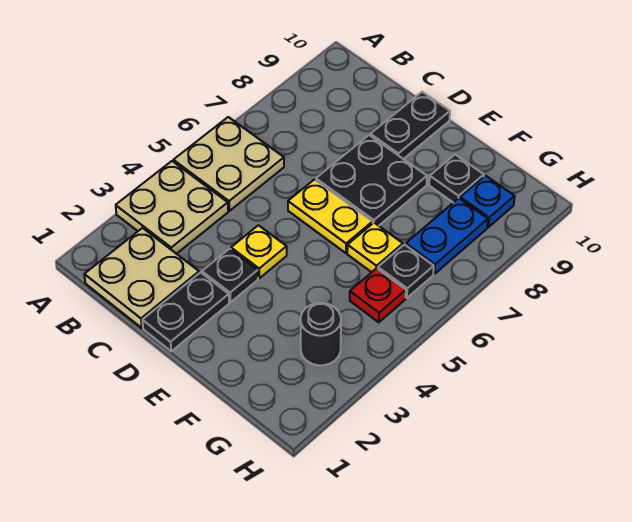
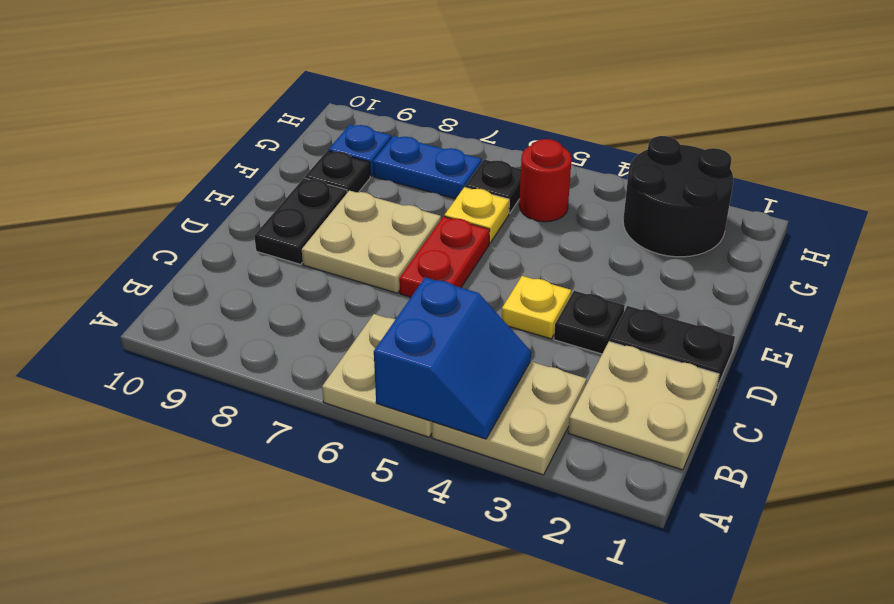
none -> blue 2x2 slope [374,277,531,439]
yellow 1x2 plate [288,180,373,253] -> red 1x2 plate [399,217,490,297]
black 2x2 plate [316,135,427,226] -> tan 2x2 plate [302,191,441,293]
black 1x2 plate [370,92,450,159] -> black 1x2 plate turned to [254,178,347,264]
black 1x1 round brick [300,303,341,365] -> black 2x2 round brick [623,136,733,257]
red 1x1 plate [350,268,406,322] -> red 1x1 round brick [519,139,572,222]

